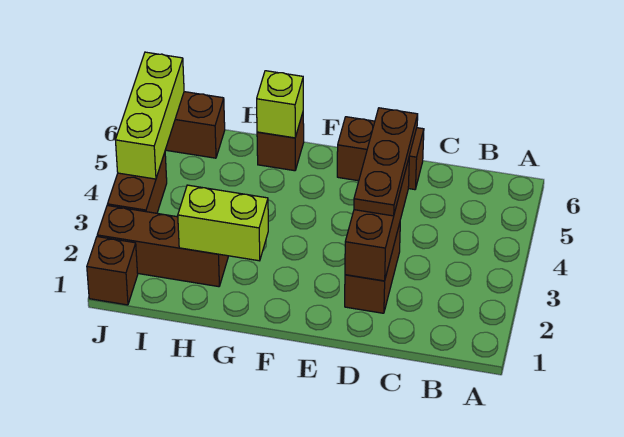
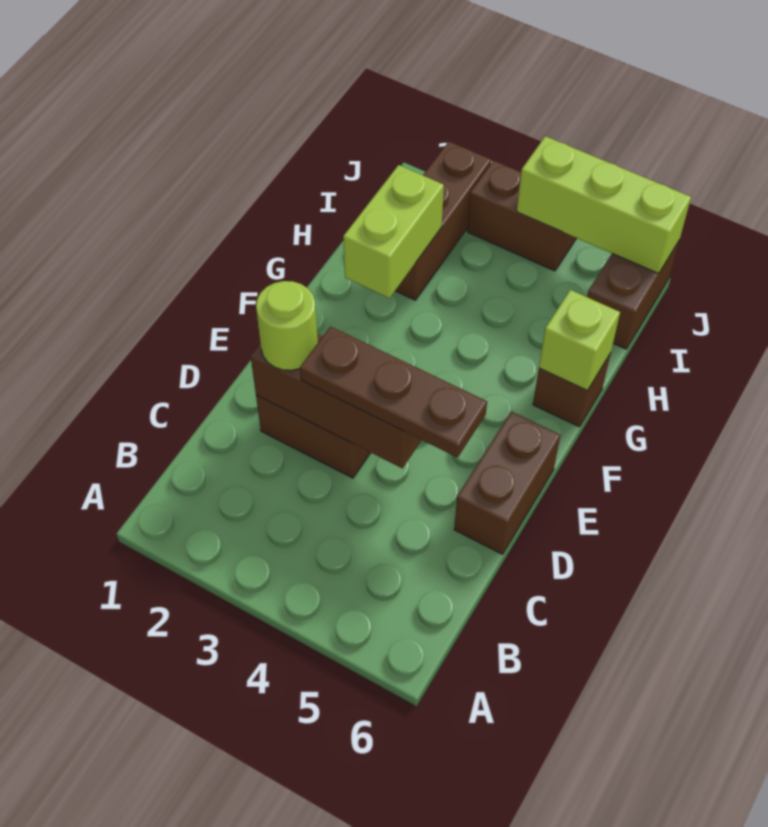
none -> lime 1x1 round brick [256,281,318,370]
brown 1x1 brick [87,237,138,305] -> none

